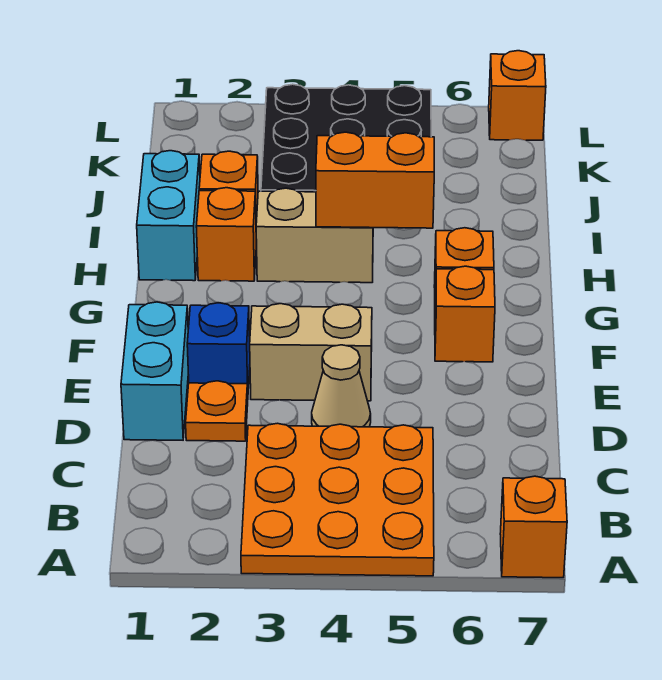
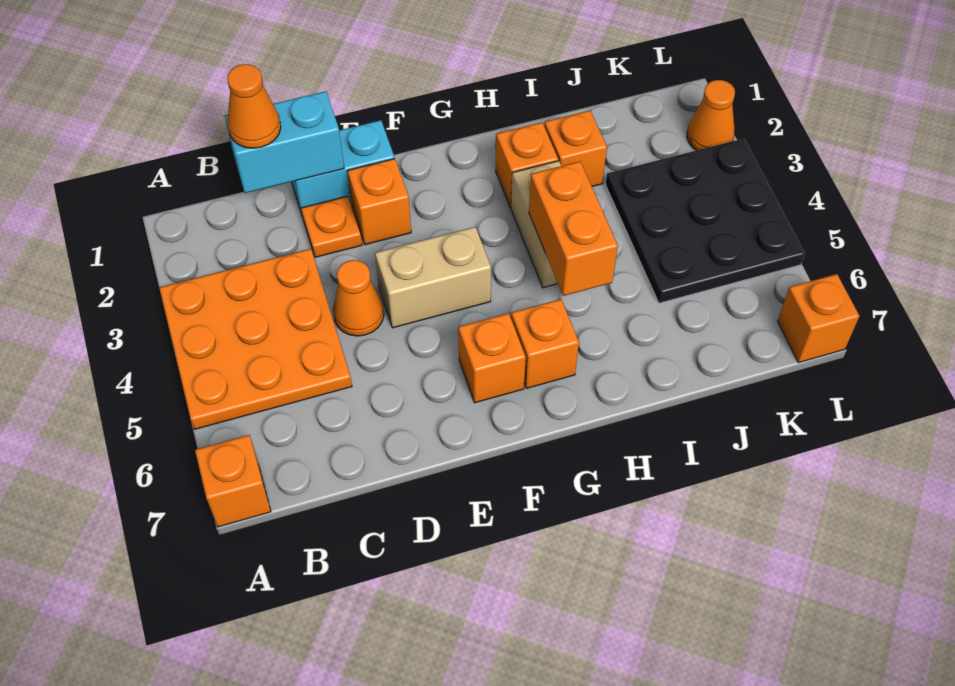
none -> orange 1x1 cone [227,64,281,148]
tan 1x1 cone [312,345,371,427] -> orange 1x1 cone [333,260,384,336]
blue 1x1 brick [187,303,250,389] -> orange 1x1 brick [348,159,411,245]
tan 1x2 brick [250,304,372,401] -> tan 1x2 brick turned to [375,227,491,328]
cyan 1x2 brick [137,151,200,281] -> cyan 1x2 brick moved to [225,91,344,193]
none -> orange 1x1 cone [687,80,735,150]

